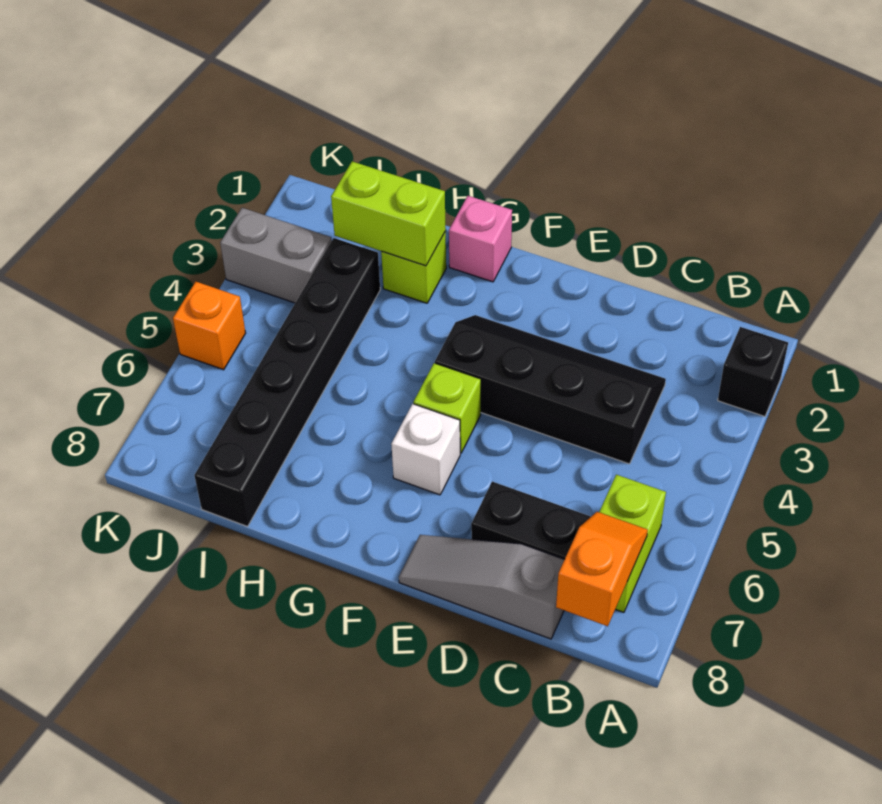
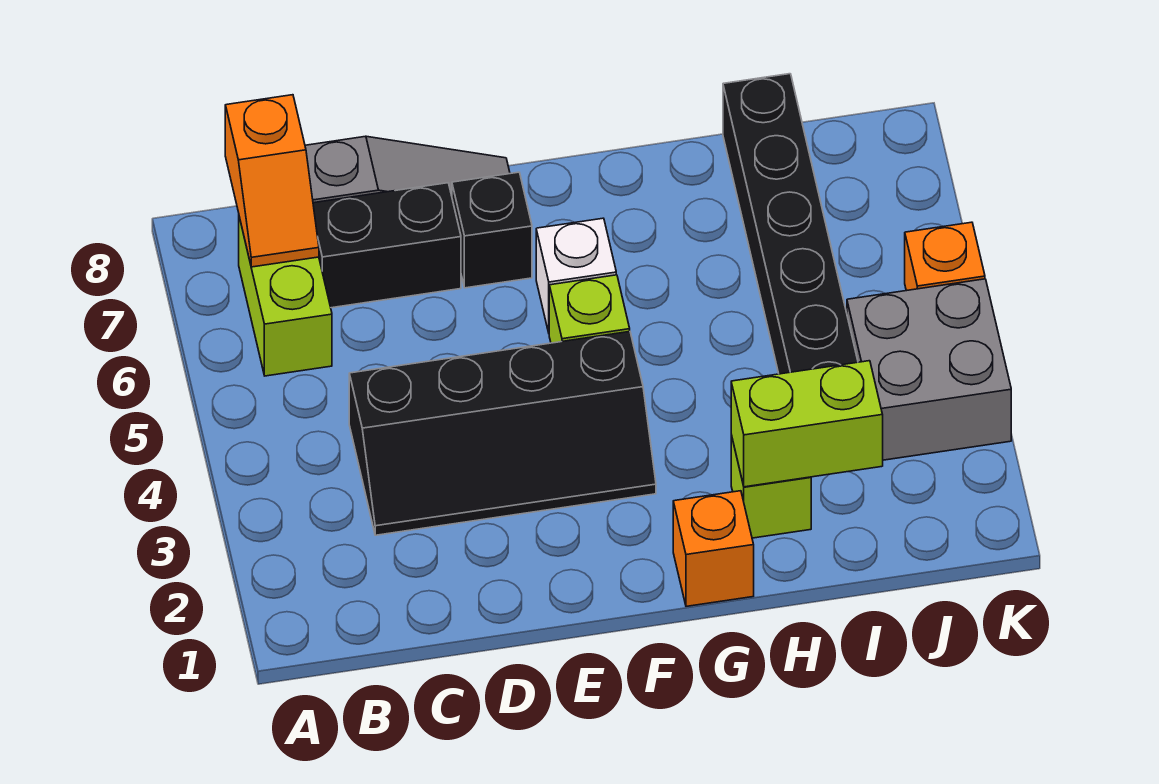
black 1x1 brick [718,327,788,416] -> black 1x1 brick moved to [452,172,532,288]
pink 1x1 brick [449,196,512,282] -> orange 1x1 brick [673,491,754,606]
grey 1x2 brick [220,208,332,303] -> grey 2x2 brick [847,279,1011,460]

